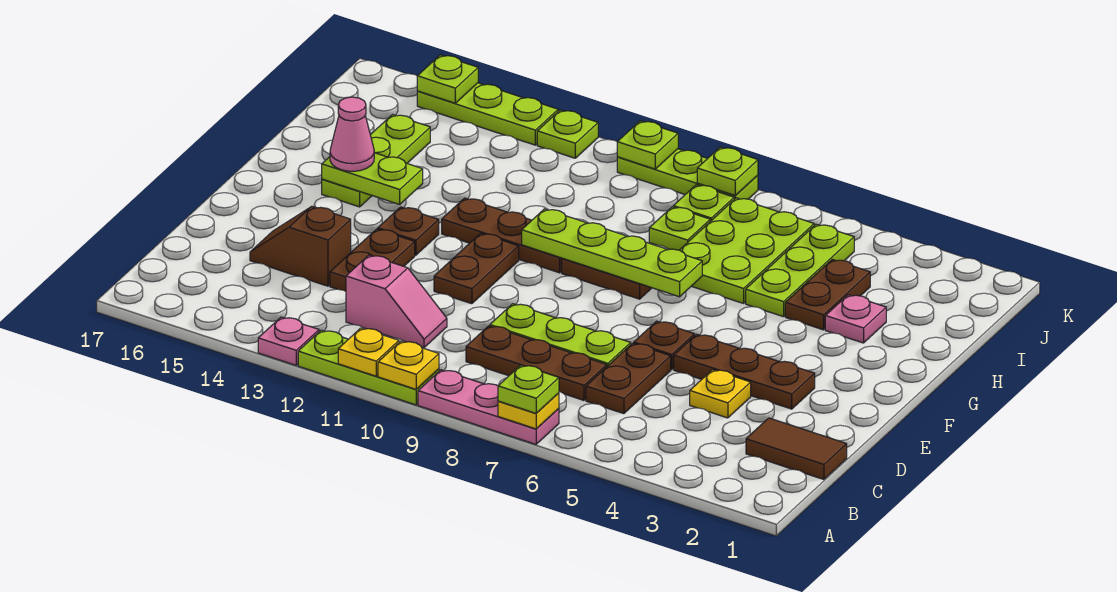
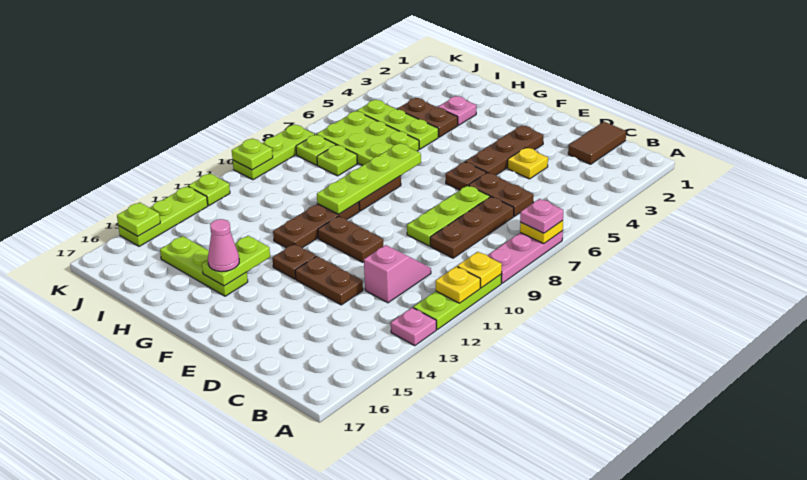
lime 1x1 plate [498,365,559,413] -> pink 1x1 plate [520,199,563,233]
brown 1x2 slope [250,207,351,286] -> none
lime 1x1 plate [697,147,758,196] -> none

